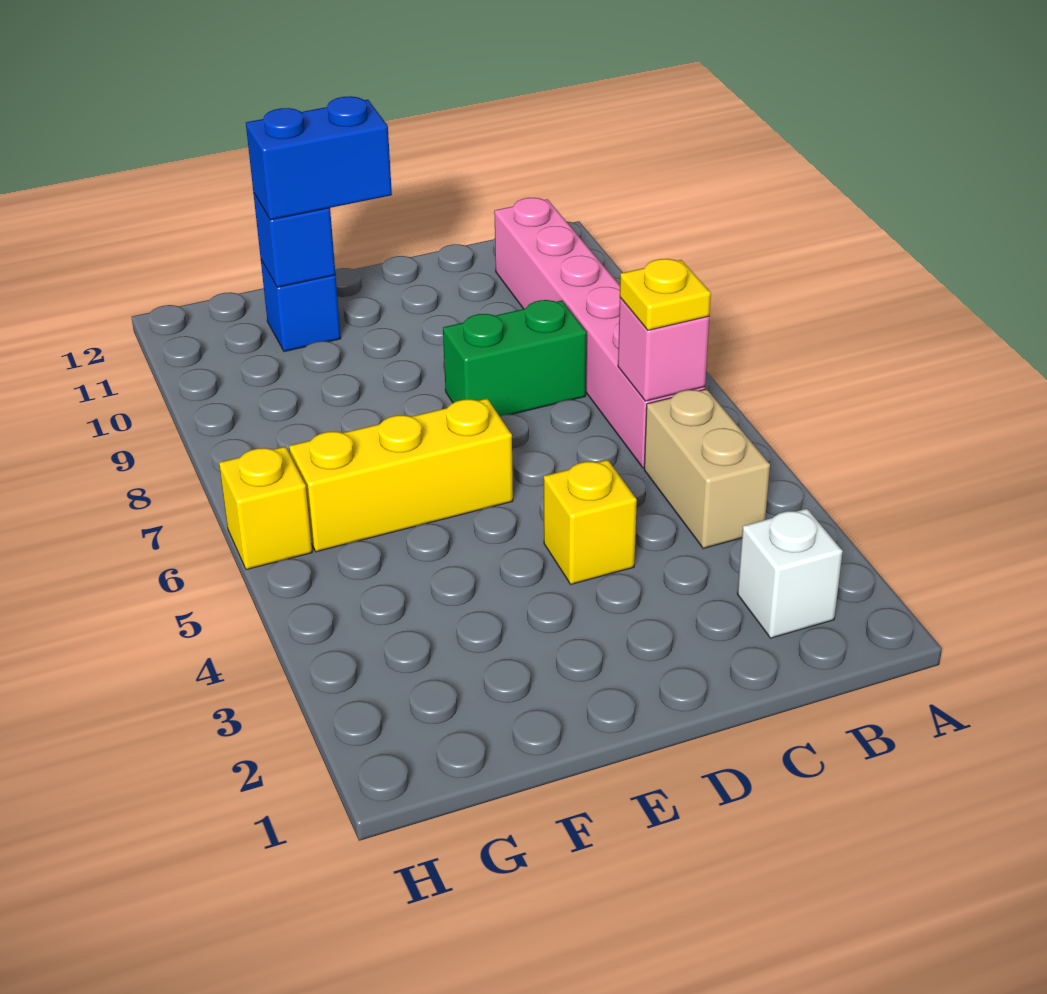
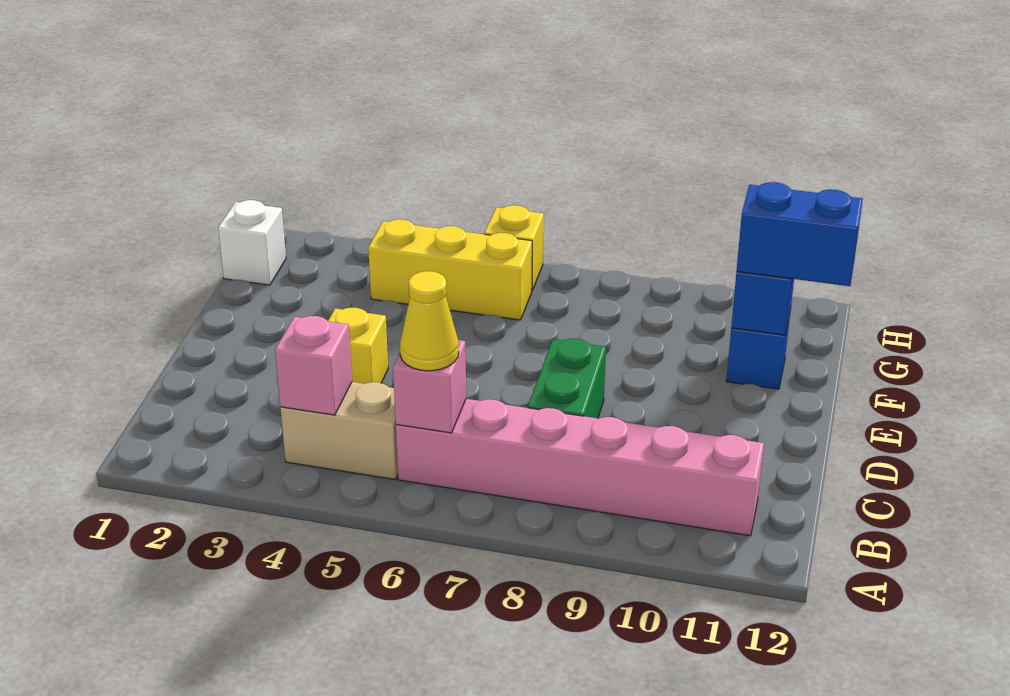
white 1x1 brick [738,509,843,638] -> white 1x1 brick moved to [218,200,286,285]
none -> pink 1x1 brick [275,316,352,415]
yellow 1x1 plate [620,259,711,330] -> yellow 1x1 cone [400,271,459,371]
yellow 1x3 brick [289,399,513,552] -> yellow 1x3 brick turned to [368,219,532,320]
blue 1x2 brick [246,96,392,220] -> blue 1x2 brick turned to [737,182,863,286]

